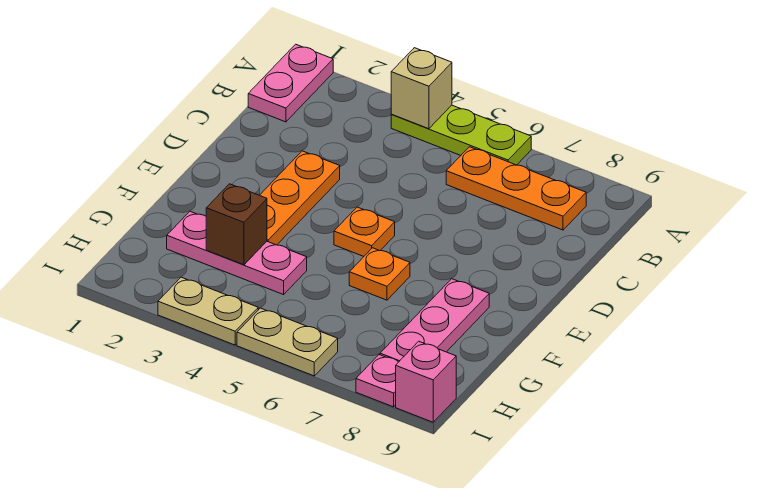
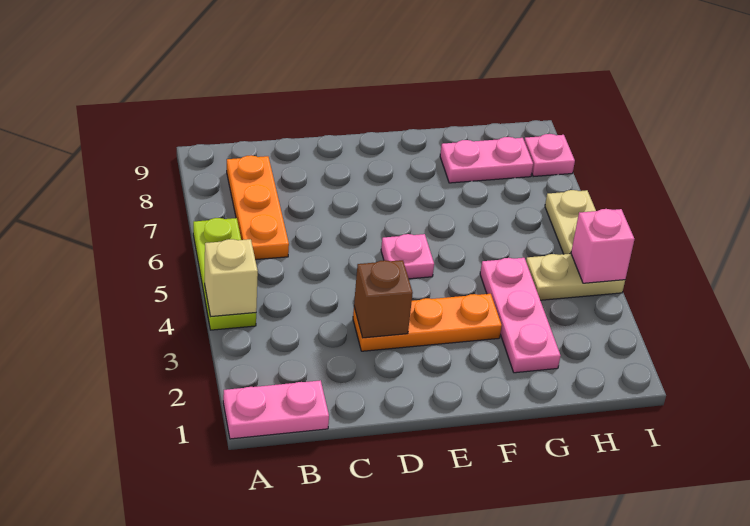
orange 1x1 plate [334,207,395,256] -> pink 1x1 plate [381,234,434,279]
orange 1x1 plate [349,248,410,300] -> none
pink 1x3 plate [380,279,489,362] -> pink 1x2 plate [440,137,533,183]
brown 1x1 brick [206,184,267,265] -> brown 1x1 brick moved to [354,260,413,338]
tan 1x2 plate [158,277,258,345] -> tan 1x2 plate turned to [526,254,625,300]
pink 1x1 brick [396,341,456,422] -> pink 1x1 brick moved to [571,209,634,283]

